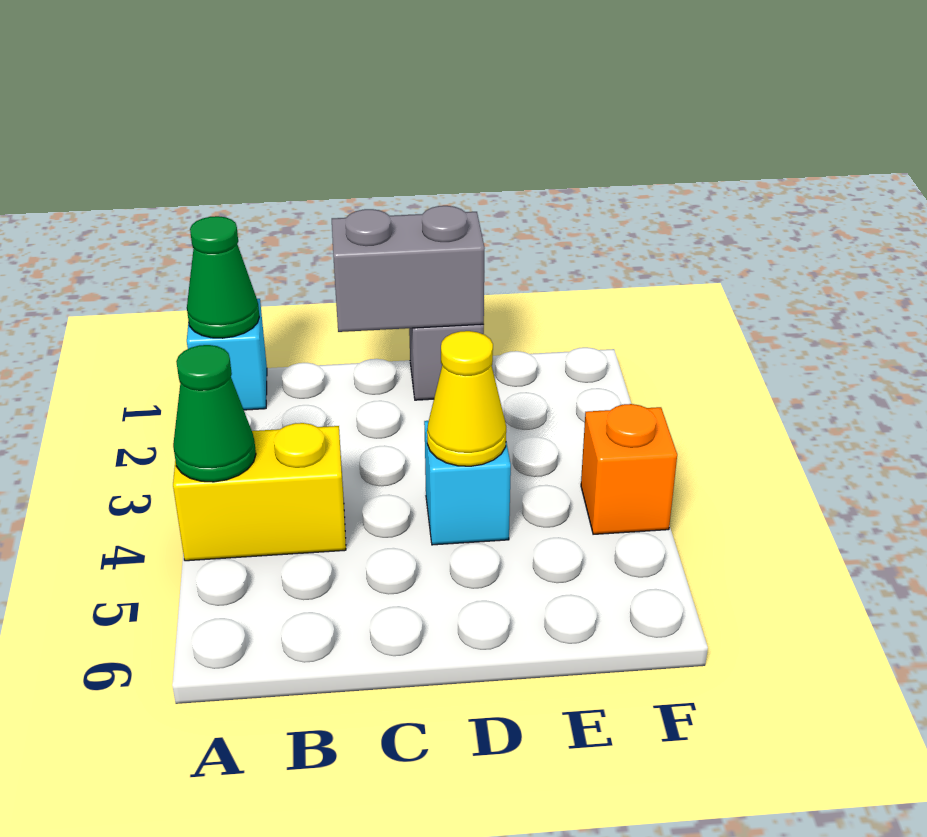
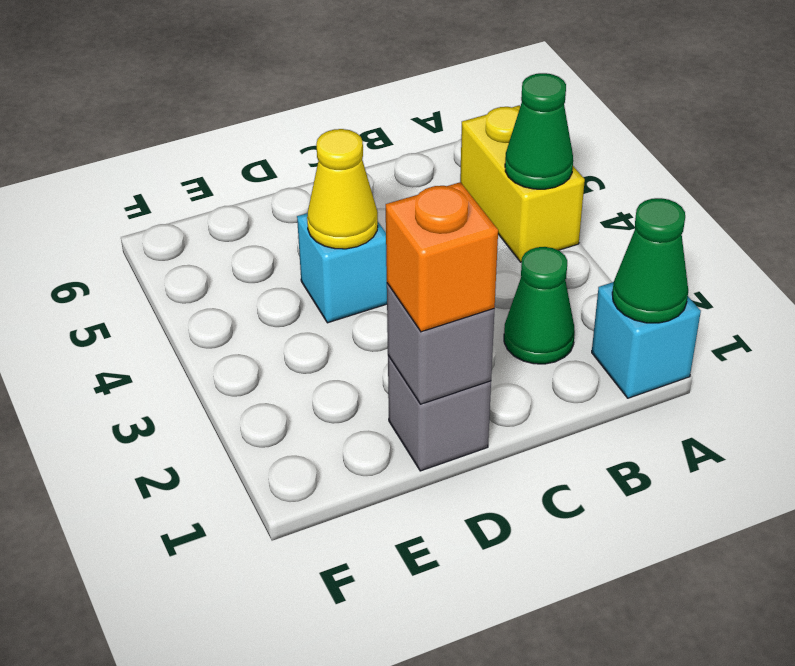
yellow 1x2 brick [173,423,346,561] -> yellow 1x2 brick turned to [460,105,585,262]
none -> green 1x1 cone [504,247,575,364]
grey 1x2 brick [332,206,485,332] -> grey 1x1 brick [387,283,495,404]
orange 1x1 brick [581,404,677,534] -> orange 1x1 brick moved to [386,182,498,332]

